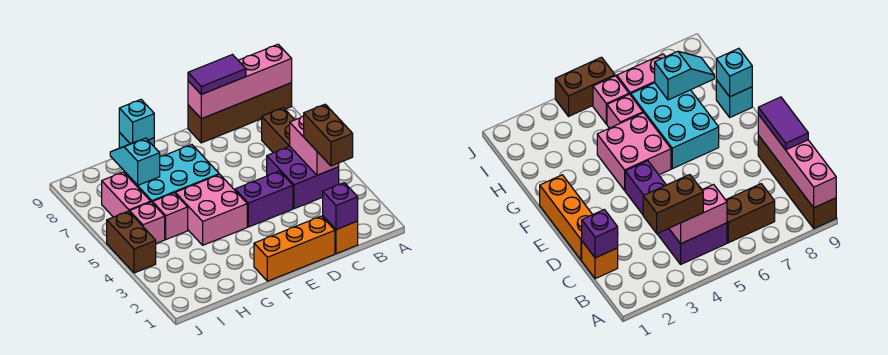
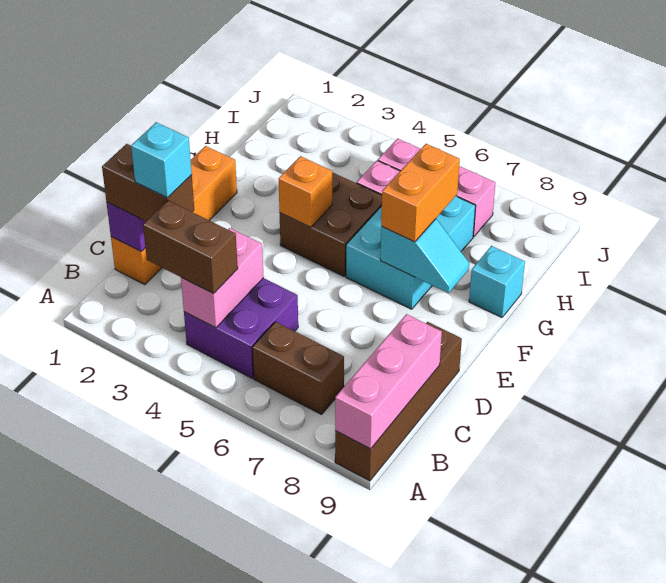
pink 1x4 brick [188,44,292,119] -> pink 1x3 brick [335,314,442,449]
pink 1x2 brick [290,116,339,175] -> pink 1x2 brick turned to [181,228,264,328]
purple 1x2 tile [188,55,246,94] -> none
purple 1x2 brick [235,171,293,227] -> none
pink 2x2 brick [175,174,247,245] -> brown 2x2 brick [280,173,382,276]
none -> orange 1x1 brick [278,156,333,227]
none -> orange 1x2 brick [381,144,460,242]
cyan 1x1 brick [119,100,154,144] -> cyan 1x1 brick moved to [131,122,192,198]
cyan 1x2 slope [110,138,160,185] -> cyan 1x2 slope moved to [380,219,469,293]
brown 1x2 brick [107,211,156,273] -> brown 1x2 brick moved to [102,144,194,221]

